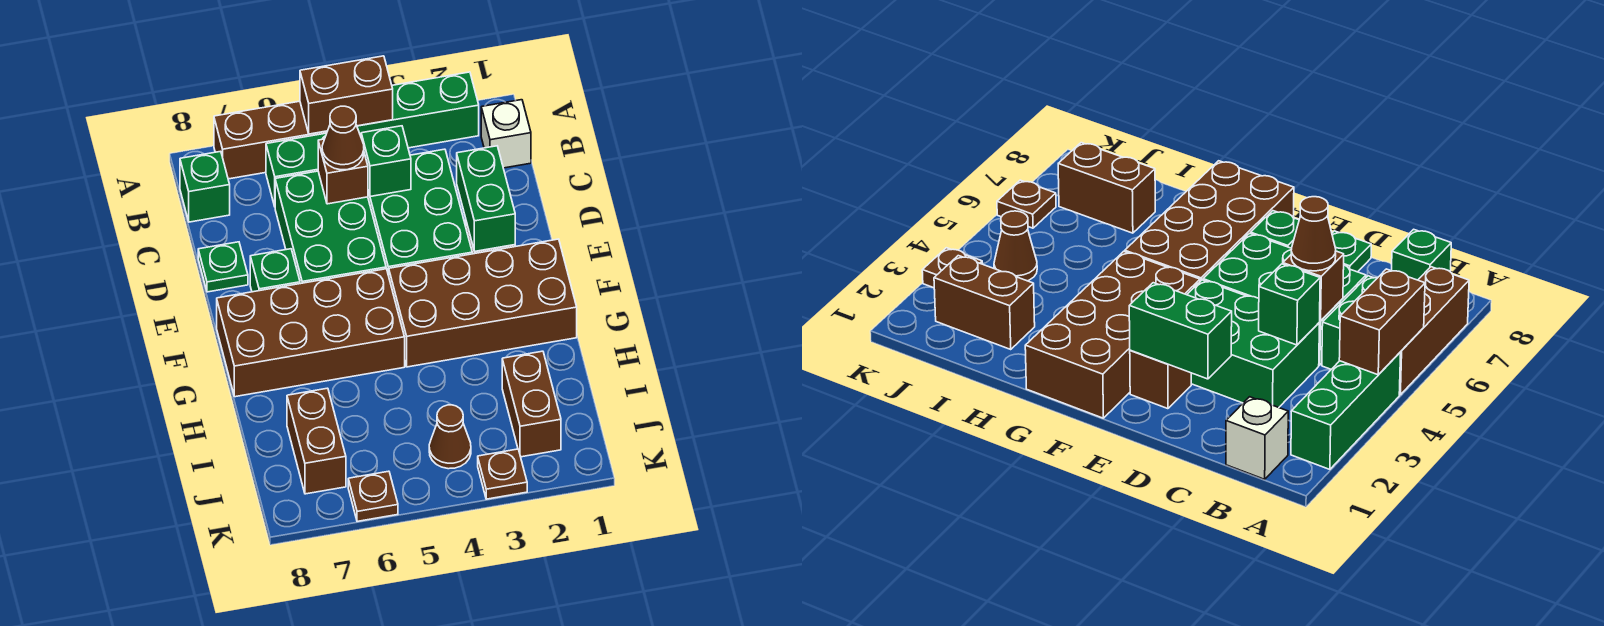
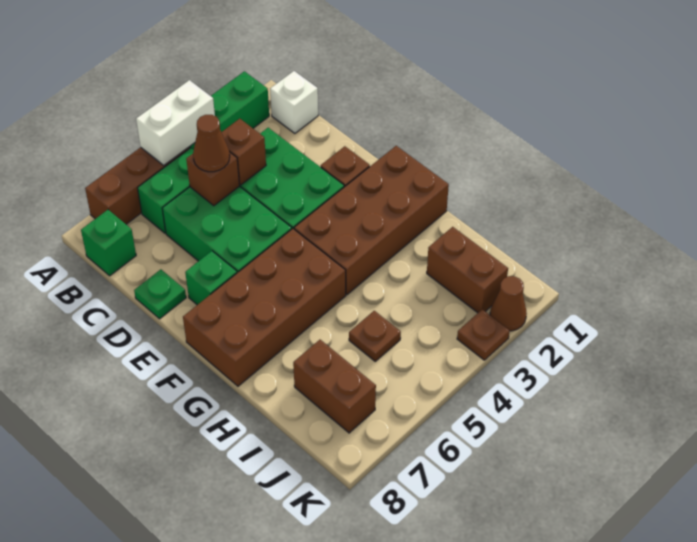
brown 1x2 brick [300,56,393,134] -> white 1x2 brick [136,80,215,165]
green 1x1 brick [361,126,411,197] -> brown 1x1 brick [221,119,266,185]
green 1x2 brick [457,146,515,252] -> none
brown 1x1 cone [429,405,471,469] -> brown 1x1 cone moved to [490,276,527,331]
brown 1x1 plate [348,471,398,521] -> brown 1x1 plate moved to [349,311,401,361]

